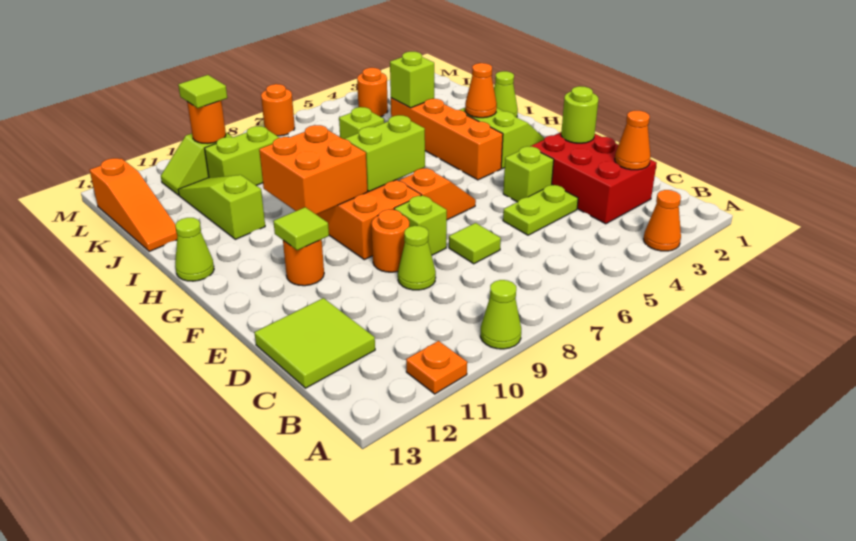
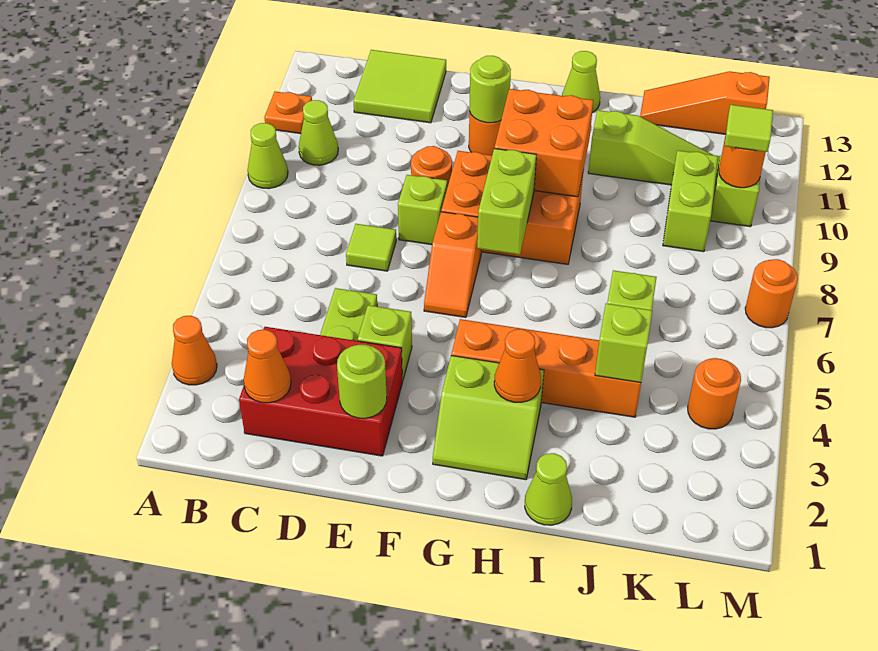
lime 1x1 cone [398,226,436,290] -> lime 1x1 cone moved to [299,100,338,165]
lime 1x1 tile [273,207,329,250] -> lime 1x1 round brick [469,56,511,123]

